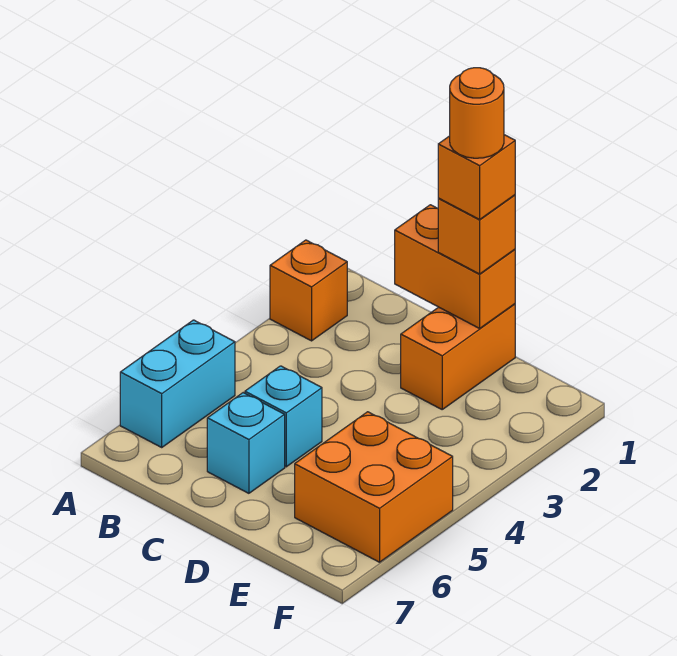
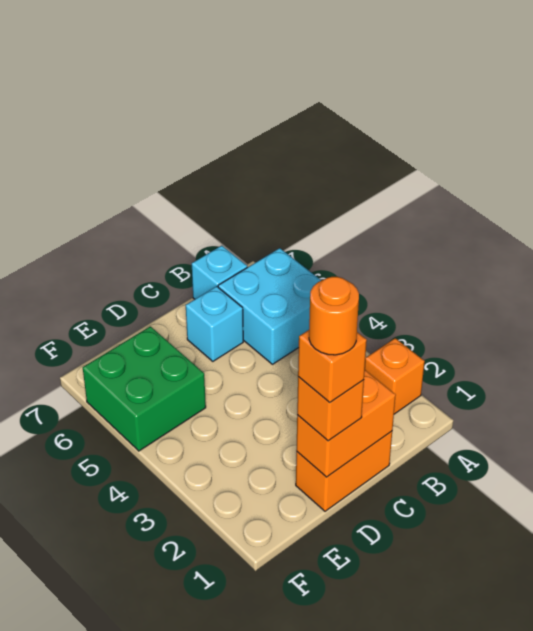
cyan 1x2 brick [120,320,235,447] -> cyan 2x2 brick [218,248,321,364]
cyan 1x1 brick [245,366,322,467] -> cyan 1x1 brick moved to [192,246,247,299]
orange 1x2 brick [401,304,515,409] -> orange 1x2 brick turned to [296,431,392,511]
orange 2x2 brick [295,412,453,562] -> green 2x2 brick [83,326,206,451]

